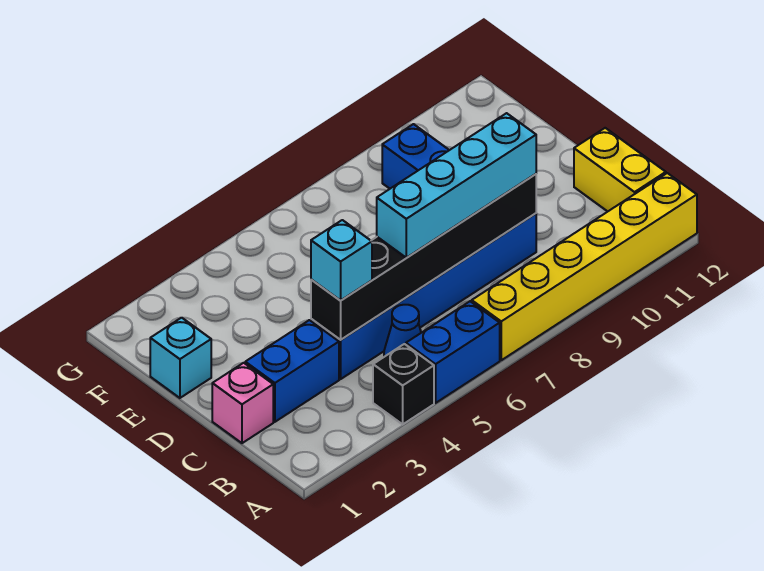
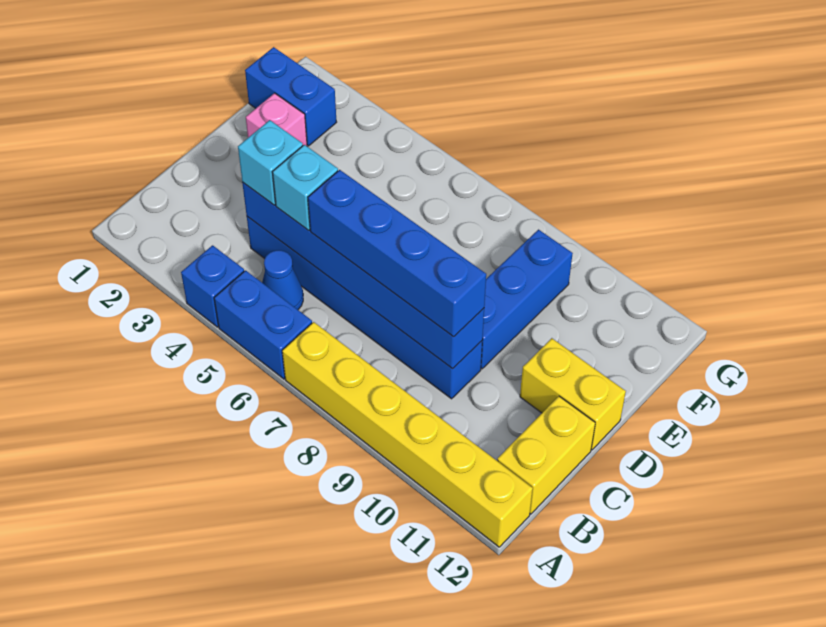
black 1x1 brick [373,344,434,424] -> blue 1x1 brick [181,245,244,327]
pink 1x1 brick [212,363,273,443] -> pink 1x1 brick moved to [246,93,307,146]
blue 1x2 brick [245,320,339,422] -> blue 1x2 brick moved to [245,47,337,146]
black 1x6 brick [311,174,536,340] -> blue 1x6 brick [242,182,484,369]
cyan 1x4 brick [377,113,536,258] -> blue 1x4 brick [308,170,486,337]
none -> yellow 1x2 brick [520,338,626,450]
cyan 1x1 brick [150,318,211,398] -> cyan 1x1 brick moved to [273,145,338,231]

